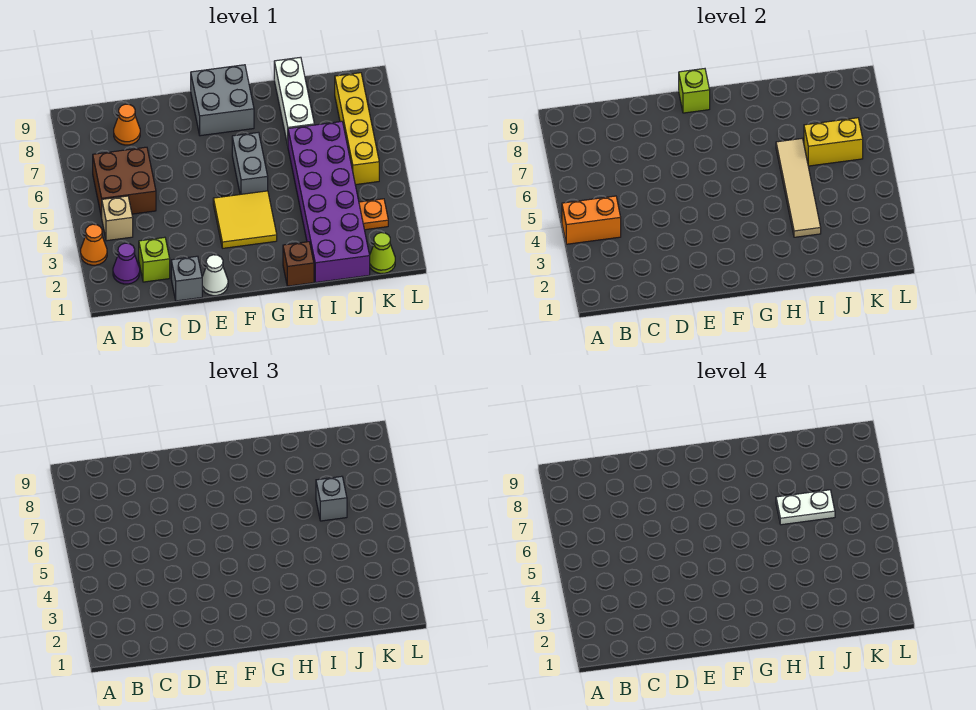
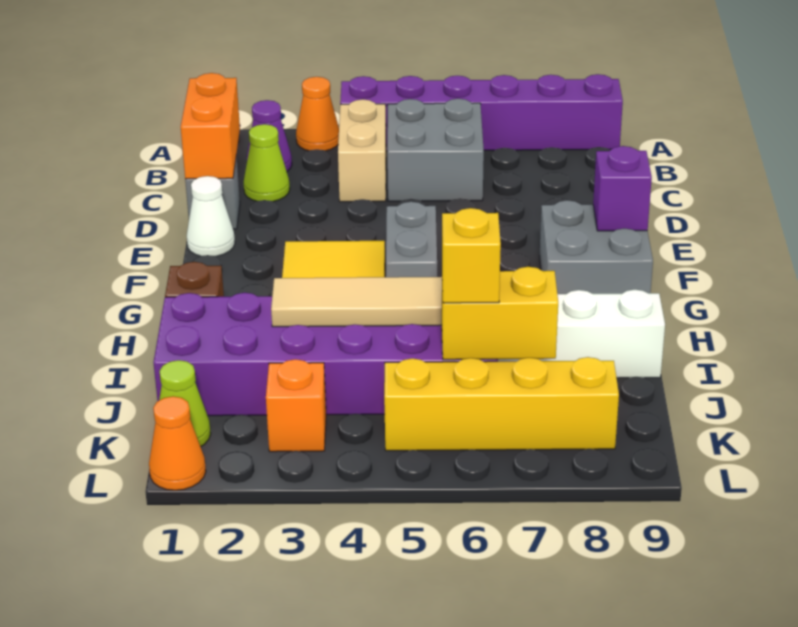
none -> purple 1x6 brick [340,74,623,151]
orange 1x2 brick [562,196,621,244] -> orange 1x2 brick moved to [181,73,240,179]
tan 1x1 brick [102,196,133,241] -> tan 1x2 brick [338,99,386,202]
brown 2x2 brick [93,147,156,218] -> grey 2x2 brick [387,99,484,201]
lime 1x1 brick [139,237,170,282] -> lime 1x1 cone [244,124,290,201]
orange 1x1 cone [114,104,140,145] -> orange 1x1 cone moved to [149,396,206,490]
lime 1x1 brick [679,69,710,113] -> purple 1x1 brick [593,146,652,231]
grey 1x2 brick [232,132,268,194] -> grey 1x2 brick turned to [386,202,437,277]
white 1x2 plate [776,490,835,525] -> none
yellow 1x2 brick [804,118,863,166] -> yellow 1x2 brick turned to [442,267,558,360]
grey 1x1 brick [316,476,347,521] -> yellow 1x1 brick [442,208,501,303]
orange 1x1 plate [359,199,388,230] -> orange 1x1 brick [266,359,326,452]

